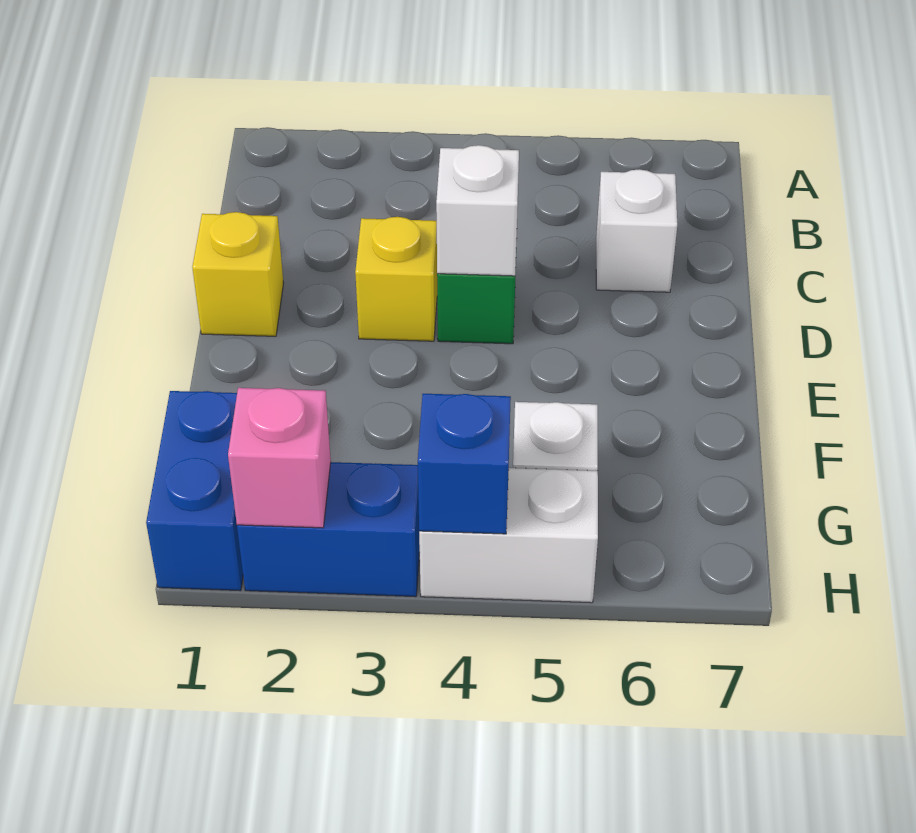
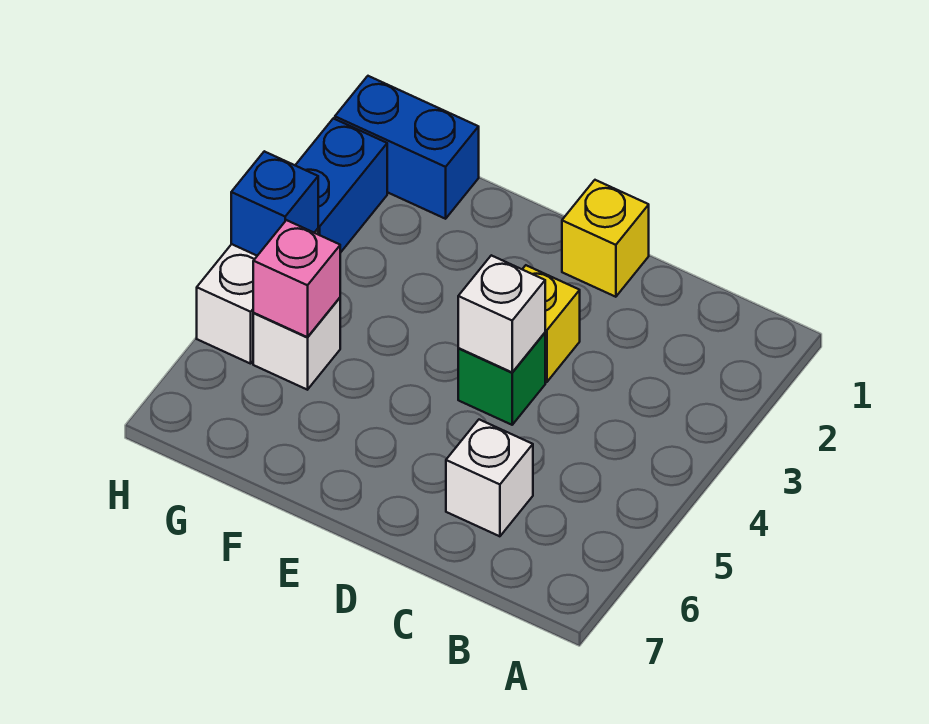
pink 1x1 brick [228,388,331,528] -> pink 1x1 brick moved to [253,220,340,337]

